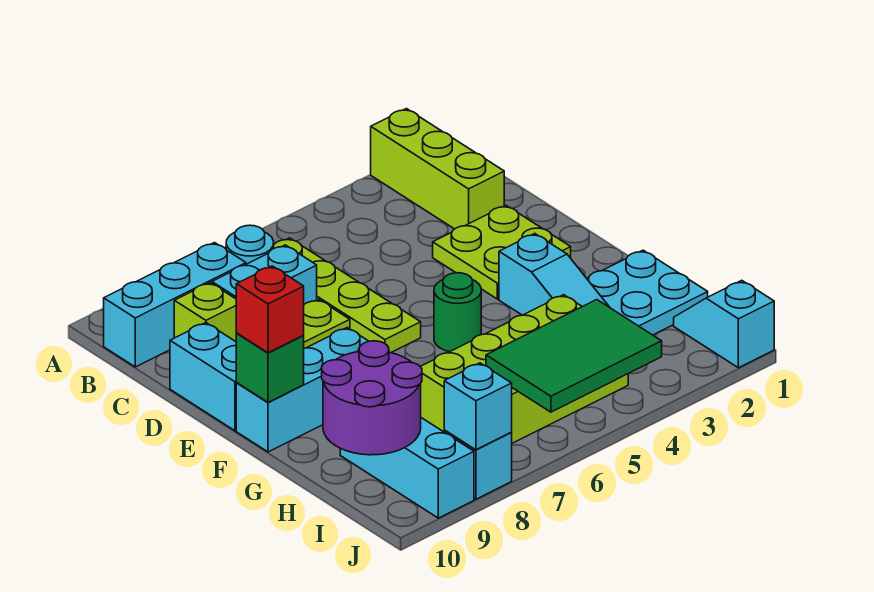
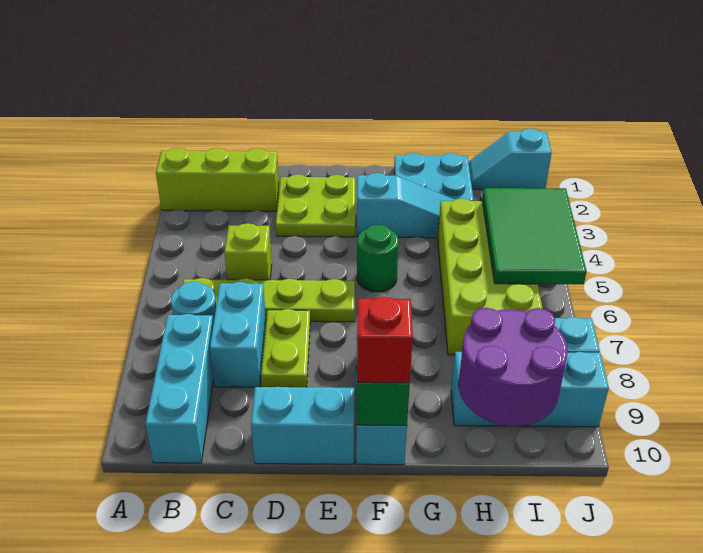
lime 1x1 brick [174,283,237,341] -> lime 1x1 brick moved to [224,223,272,280]
cyan 1x1 brick [444,363,512,450] -> none

